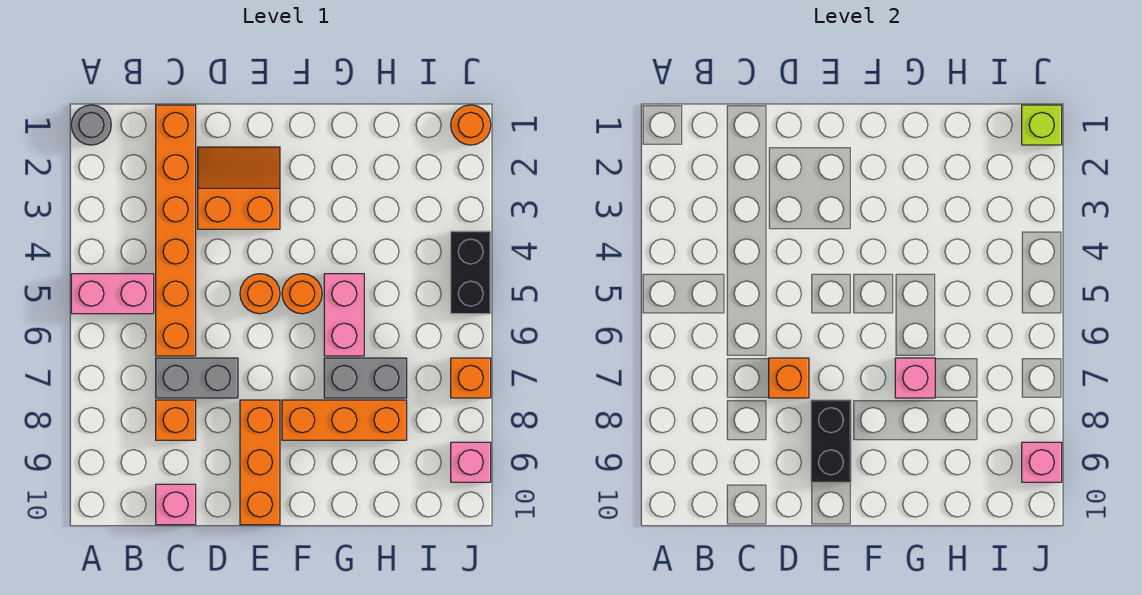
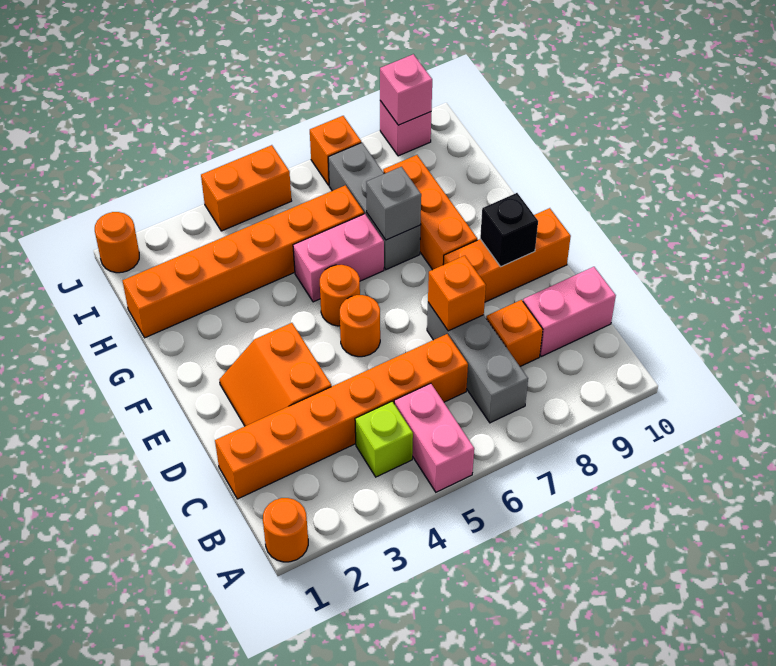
grey 1x1 round brick [71,105,111,145] -> orange 1x1 round brick [263,498,308,562]
grey 1x2 brick [156,358,238,398] -> grey 1x3 brick [427,303,528,423]
pink 1x1 brick [156,484,196,525] -> pink 1x2 brick [523,267,616,356]
black 1x2 brick [811,400,851,482] -> black 1x1 brick [480,193,538,267]
grey 1x2 brick [324,358,407,398] -> grey 1x3 brick [328,143,420,270]
pink 1x1 brick [895,358,935,398] -> grey 1x1 brick [366,167,421,240]
none -> orange 1x6 brick [122,185,364,338]
lime 1x1 brick [1022,105,1062,145] -> lime 1x1 brick moved to [355,402,413,477]
black 1x2 brick [451,231,491,314] -> orange 1x2 brick [201,145,291,231]

